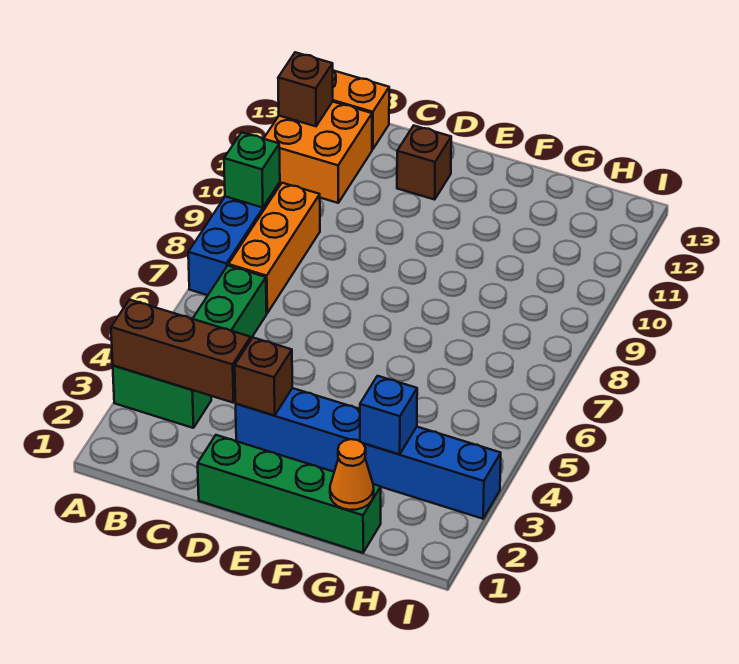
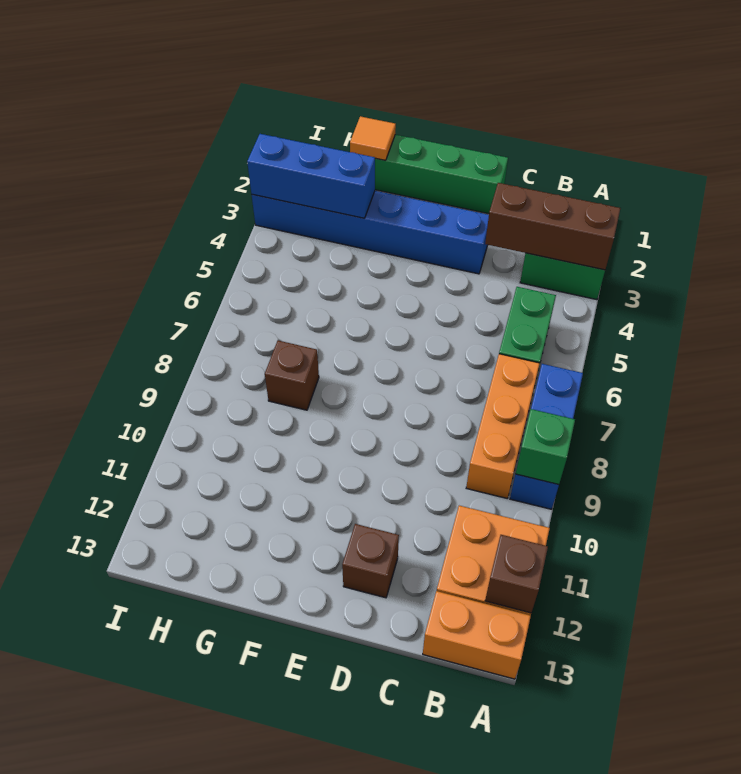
brown 1x1 brick [235,338,292,415] -> brown 1x1 brick moved to [265,340,319,410]
orange 1x1 cone [330,439,374,510] -> orange 1x1 tile [350,116,396,160]
blue 1x1 brick [360,376,417,454] -> blue 1x3 brick [247,134,375,218]

